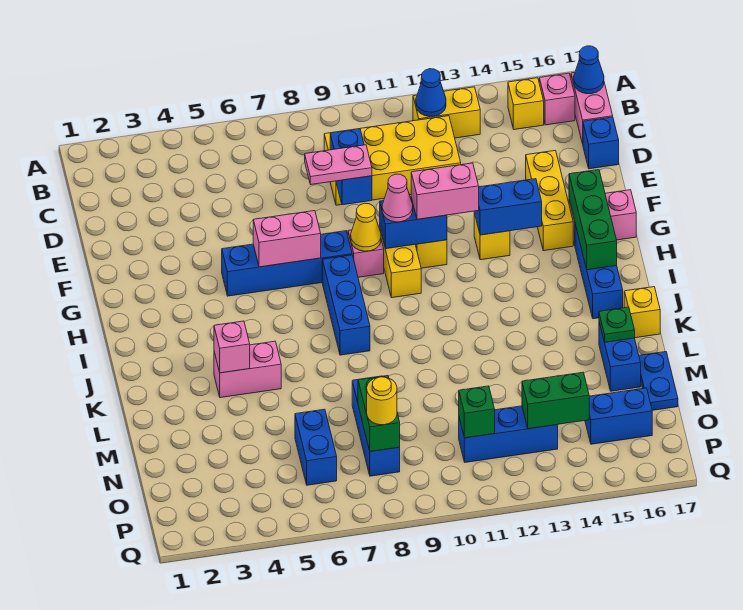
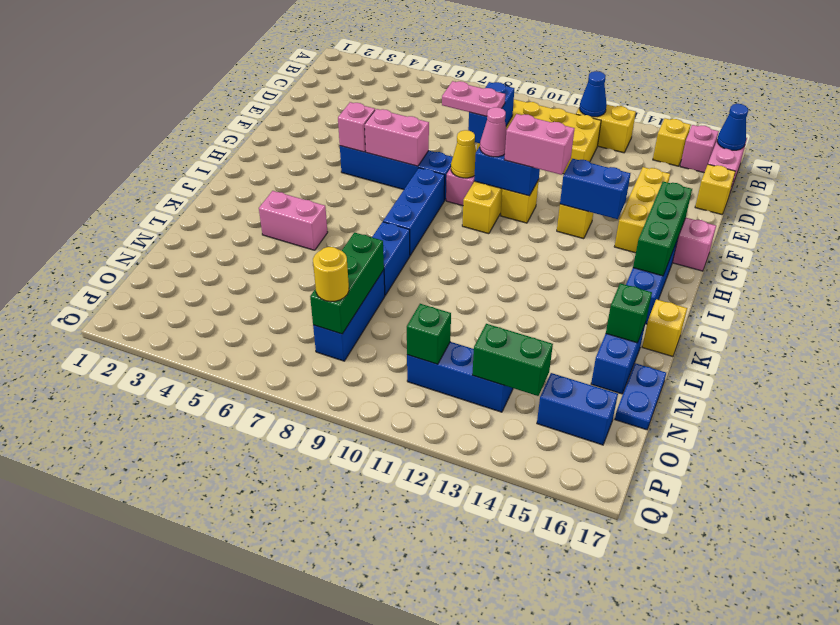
blue 1x1 brick [583,117,619,169] -> yellow 1x1 brick [695,164,735,215]
pink 1x1 brick [214,321,250,373] -> pink 1x1 brick moved to [338,102,375,152]
green 1x1 plate [599,307,635,342] -> green 1x1 brick [606,283,652,343]
blue 1x2 brick [295,409,337,485] -> blue 1x2 brick moved to [372,222,410,295]
green 1x2 brick [358,376,400,451] -> green 1x3 brick [310,233,384,334]

